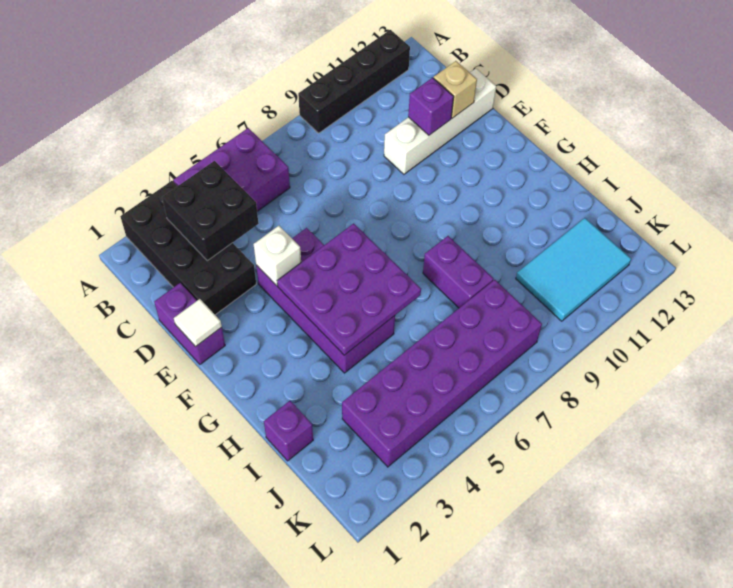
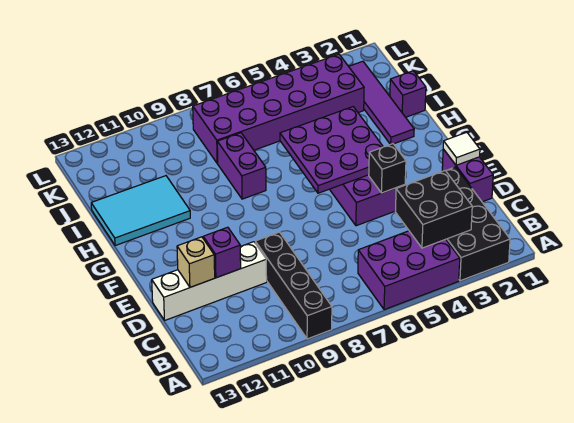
black 1x4 brick [298,30,410,133] -> black 1x4 brick turned to [255,232,332,339]
white 1x1 brick [254,226,301,286] -> black 1x1 brick [369,144,406,193]
none -> purple 1x4 tile [349,61,414,144]
cyan 2x3 tile [516,218,631,321] -> cyan 2x3 tile moved to [91,176,190,246]

